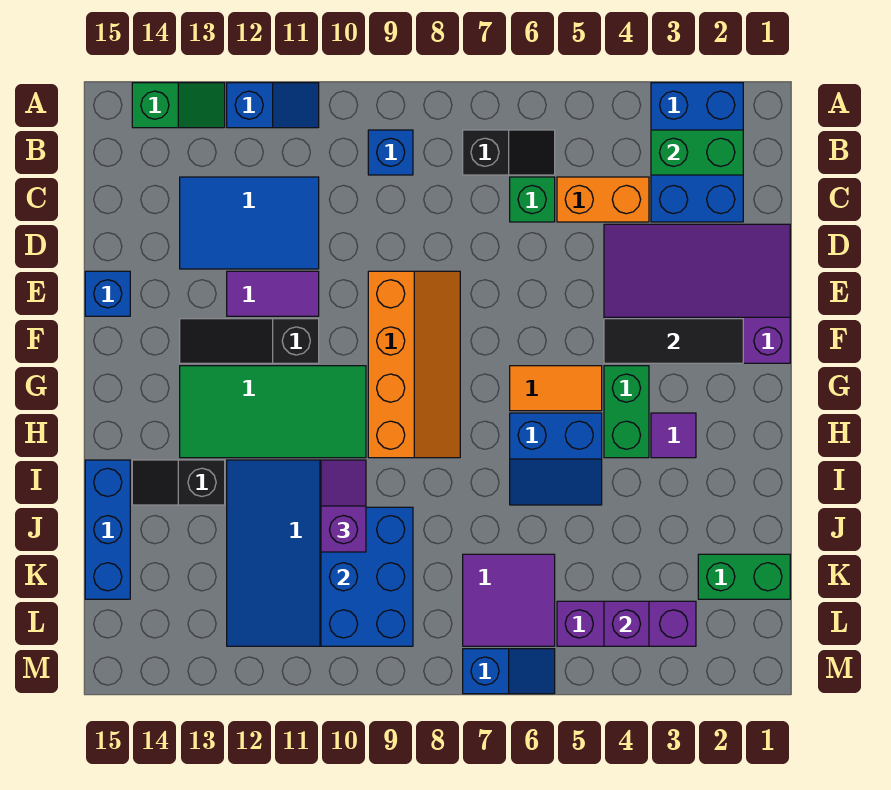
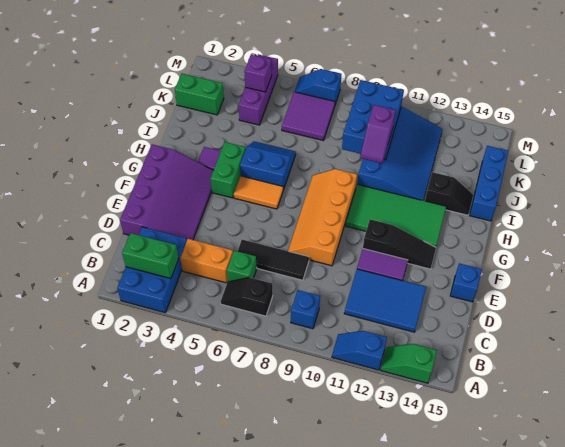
purple 3x4 slope [604,224,790,363] -> purple 3x4 slope turned to [120,144,214,240]
black 1x3 tile [604,319,743,363] -> black 1x3 tile moved to [238,240,309,280]
purple 1x3 brick [557,601,696,646] -> purple 1x3 brick turned to [239,54,278,125]

